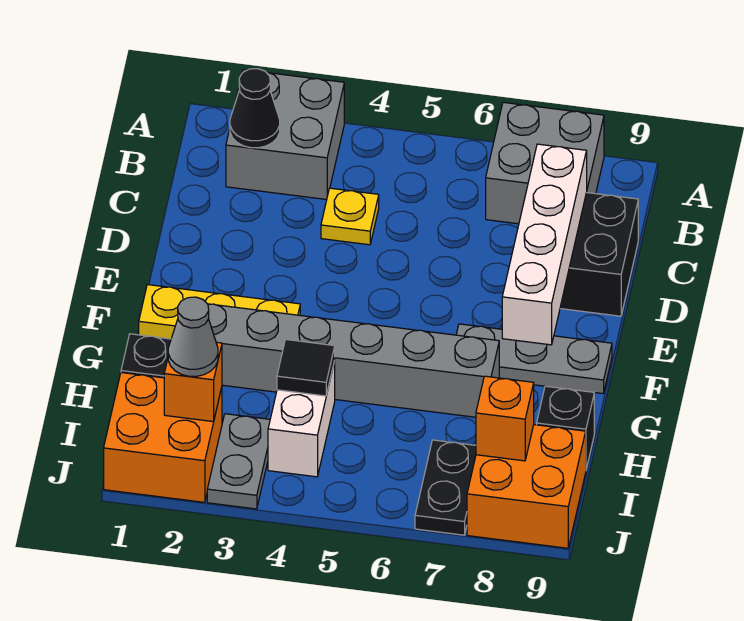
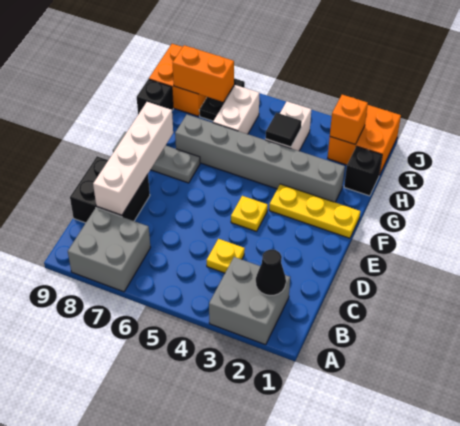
none -> yellow 1x1 plate [231,196,268,231]
none -> white 1x2 brick [213,85,259,134]
grey 1x1 cone [168,297,218,376] -> none
grey 1x2 plate [207,414,270,509] -> none
orange 1x1 brick [476,376,534,461] -> orange 1x2 brick [173,45,234,102]

